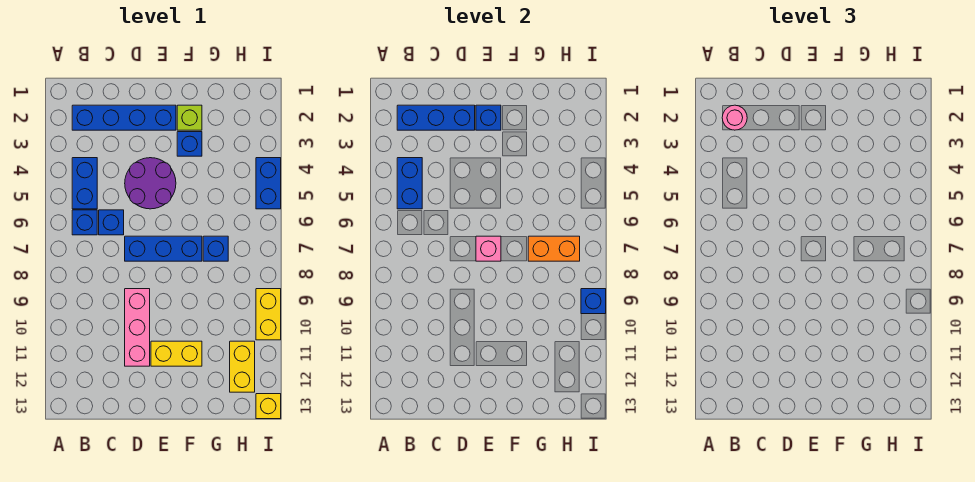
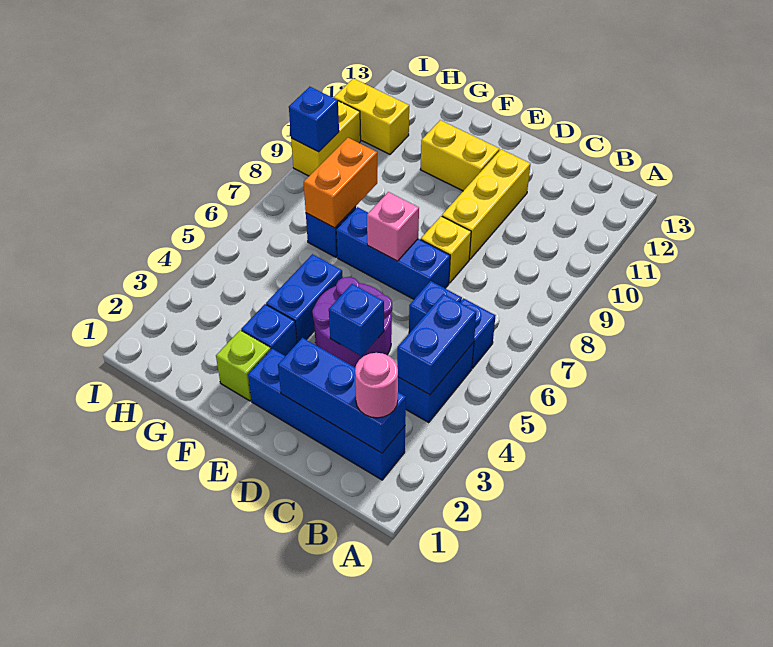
pink 1x3 brick [125,289,150,366] -> yellow 1x3 brick [442,149,530,259]
blue 1x1 brick [476,105,501,130] -> blue 1x1 brick moved to [329,284,384,356]
orange 1x2 brick [528,236,580,261] -> orange 1x2 brick turned to [304,138,377,228]
yellow 1x2 brick [230,341,255,392] -> yellow 1x2 brick turned to [334,78,409,154]
blue 1x2 brick [256,158,281,209] -> blue 1x2 brick moved to [266,254,343,343]
yellow 1x1 brick [256,394,281,419] -> yellow 1x1 brick moved to [421,216,471,283]

